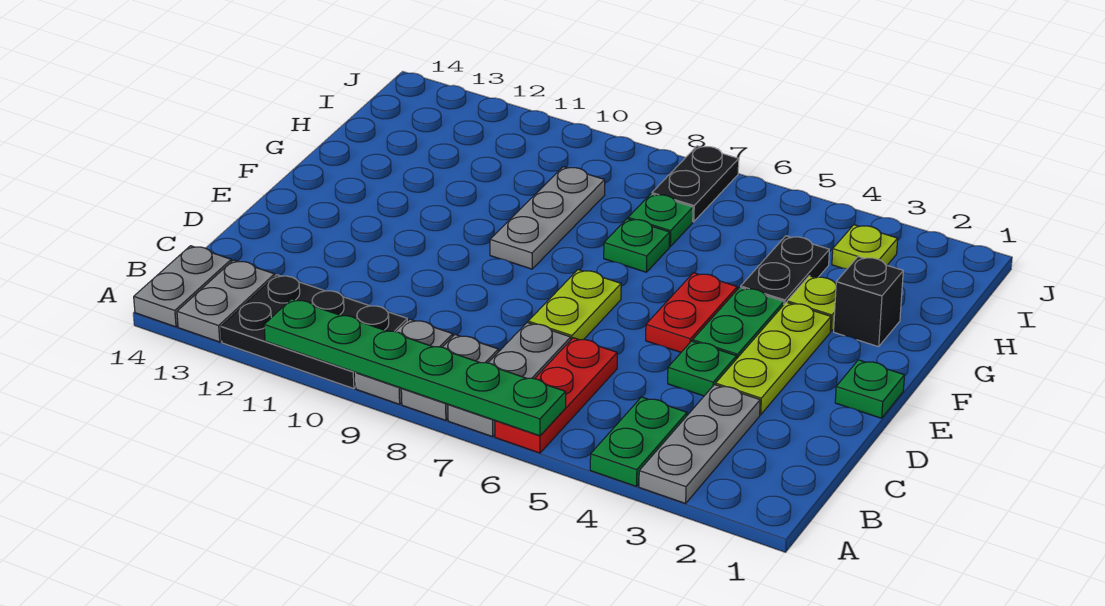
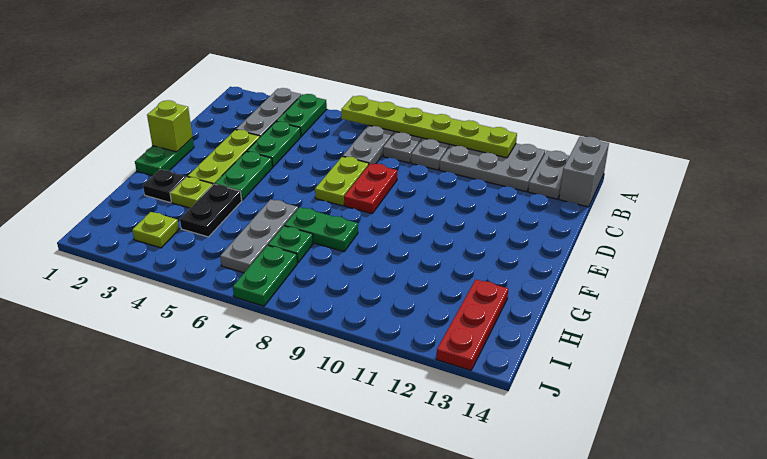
red 1x3 plate [495,338,617,453] -> red 1x3 plate moved to [437,280,508,370]
green 1x6 plate [264,299,566,436] -> lime 1x6 plate [341,96,517,158]
black 2x3 plate [221,275,407,389] -> grey 2x3 plate [439,144,545,192]
grey 1x2 plate [134,246,231,327] -> grey 1x2 brick [559,137,609,207]
green 1x1 plate [668,341,736,396] -> green 1x2 plate [247,122,301,167]
green 1x1 plate [835,360,905,418] -> green 1x2 plate [135,138,194,176]
none -> lime 1x1 brick [147,100,193,152]
red 1x2 plate [646,273,737,352] -> red 1x2 plate moved to [344,163,397,214]
grey 1x3 plate [490,167,605,269] -> grey 1x3 plate moved to [220,199,298,273]
black 1x1 brick [834,257,903,347] -> black 1x1 plate [143,170,186,202]
green 1x1 plate [604,219,670,272] -> green 1x2 plate [285,207,358,252]
black 1x2 plate [652,146,739,222] -> green 1x2 plate [233,245,297,306]

